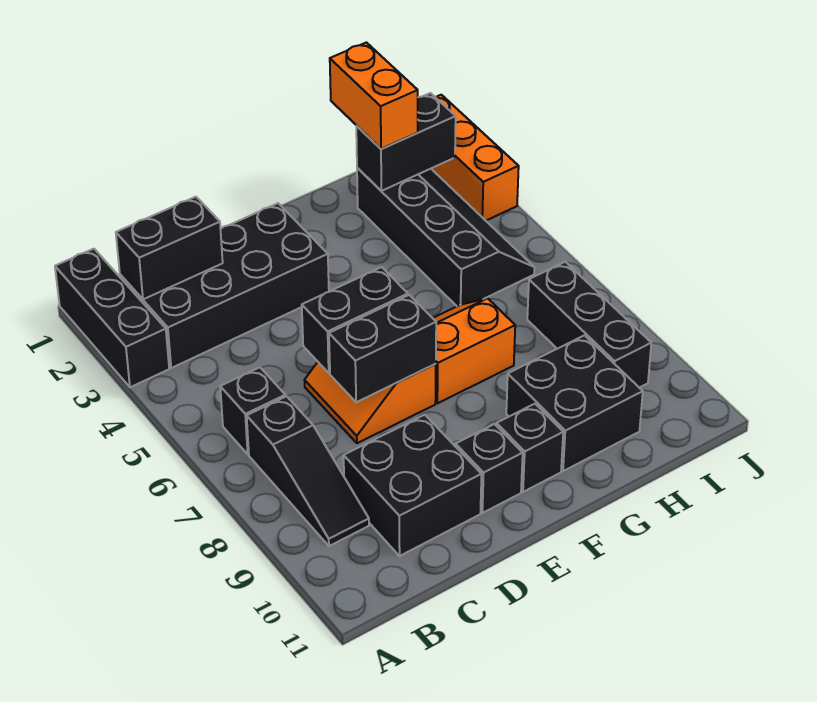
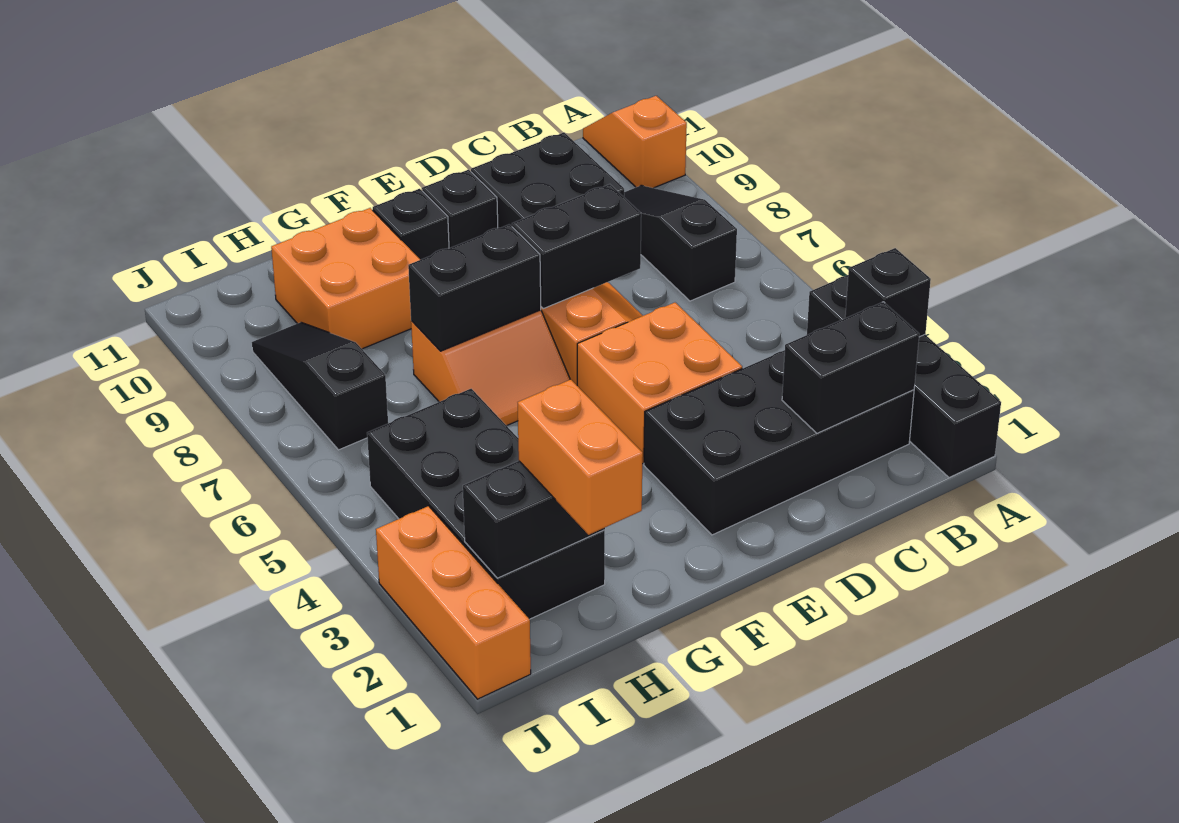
black 1x3 brick [55,249,169,387] -> black 1x4 brick [807,275,1001,478]
none -> orange 1x2 slope [583,96,687,188]
black 1x1 brick [220,367,285,454] -> black 1x1 brick moved to [845,248,931,337]
none -> orange 2x2 brick [577,303,742,464]
black 1x2 brick [302,267,408,373] -> black 1x2 brick moved to [408,224,541,351]
black 2x2 brick [506,335,643,471] -> orange 2x2 brick [271,208,420,349]
black 2x4 slope [357,168,534,306] -> black 2x4 brick [367,389,605,619]
black 1x3 brick [527,262,651,388] -> black 1x3 slope [252,322,388,450]

